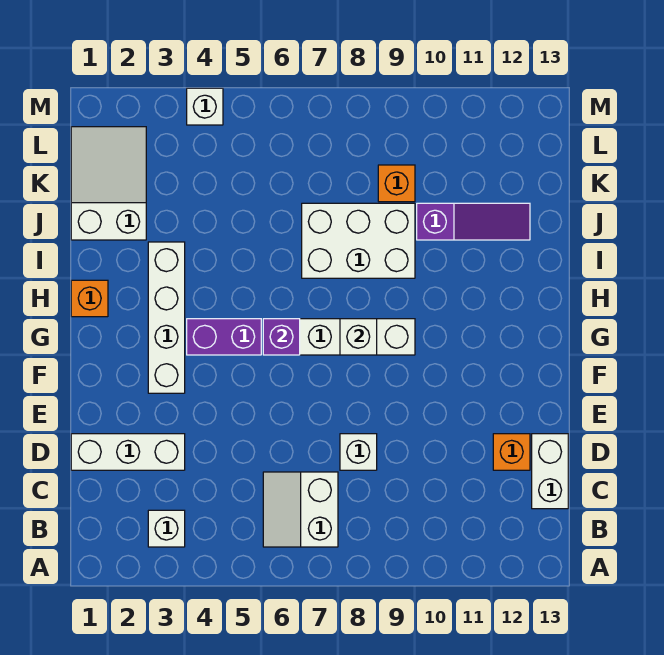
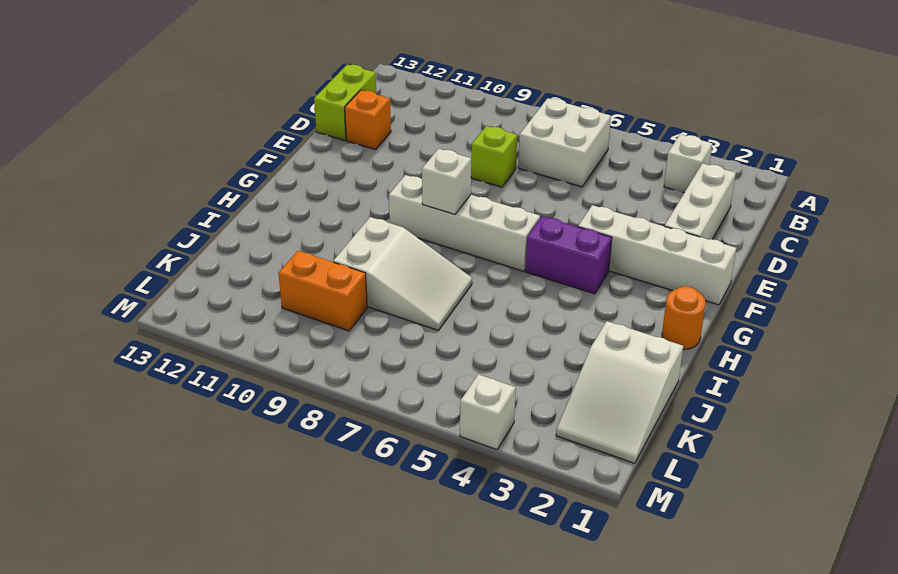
white 2x2 slope [263,472,338,547] -> white 2x2 brick [518,98,611,187]
white 1x2 brick [532,434,568,509] -> lime 1x2 brick [314,64,376,140]
white 1x3 brick [71,434,185,470] -> white 1x3 brick turned to [665,163,736,240]
white 1x1 brick [340,434,377,470] -> lime 1x1 brick [471,126,517,187]
white 1x4 brick [148,242,185,393] -> white 1x4 brick turned to [578,205,736,305]
purple 1x1 brick [263,319,300,355] -> none
orange 1x1 brick [71,280,108,317] -> orange 1x1 round brick [662,286,706,349]
white 2x3 brick [302,203,415,278] -> white 2x3 slope [333,217,472,330]
purple 1x3 slope [417,203,530,240] -> none
orange 1x1 brick [378,165,415,202] -> orange 1x2 brick [279,251,367,331]

